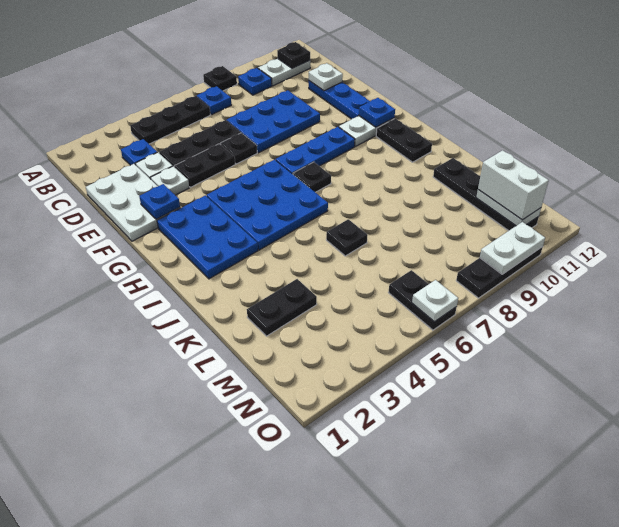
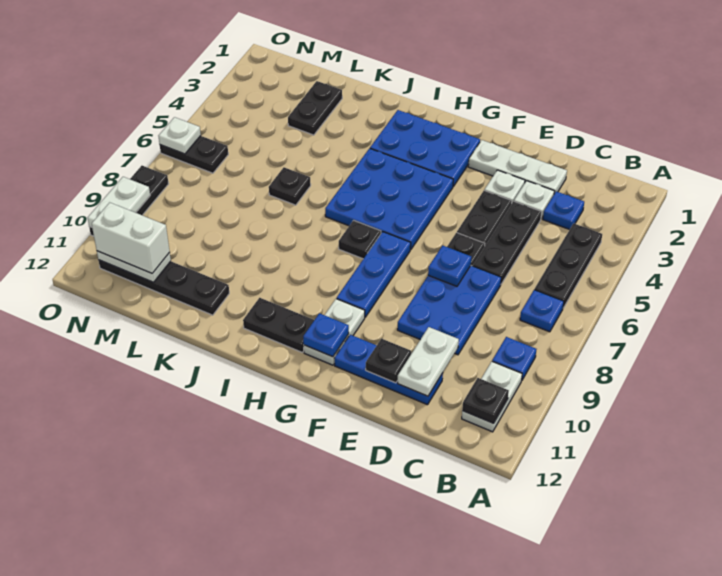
black 1x1 plate [203,66,237,91] -> black 1x1 plate moved to [366,339,411,383]
white 2x3 plate [86,164,180,241] -> white 1x3 plate [468,140,567,193]
white 1x1 plate [309,63,343,91] -> white 1x2 plate [398,327,459,396]
blue 1x1 plate [139,184,180,219] -> blue 1x1 plate moved to [428,246,471,286]

